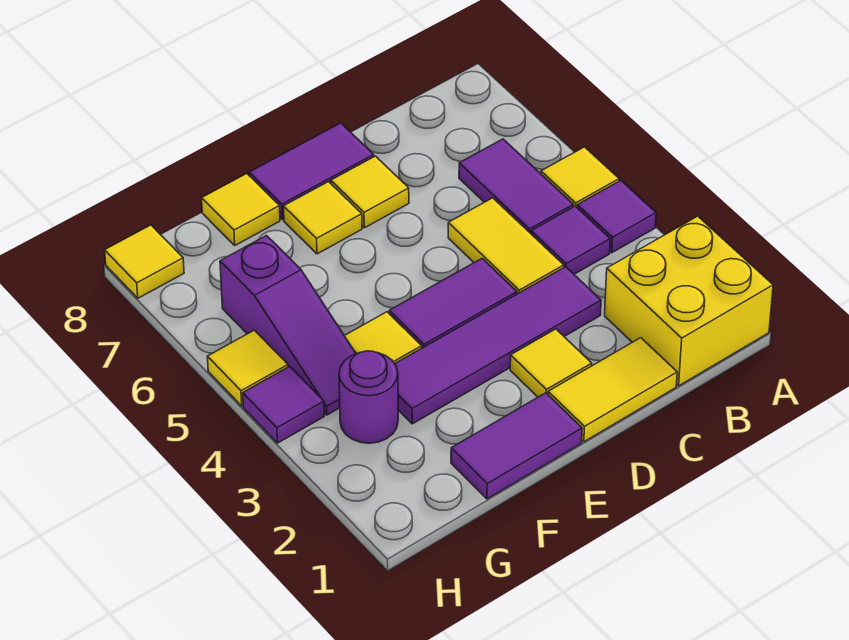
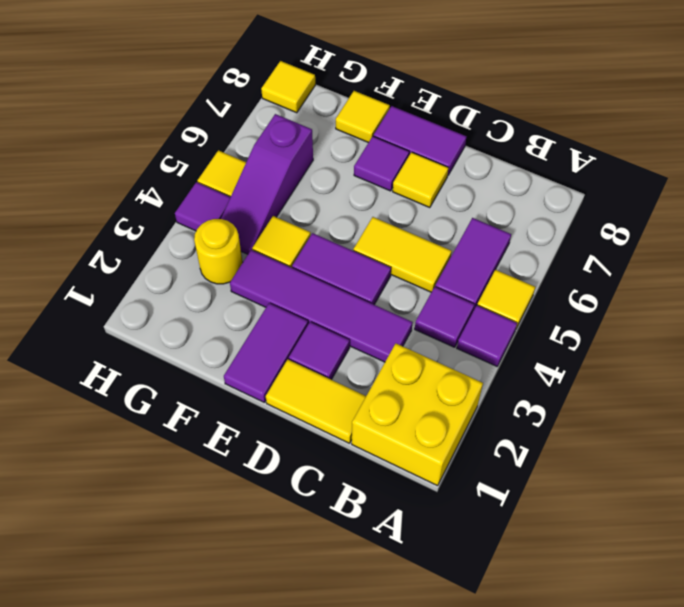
yellow 1x2 tile [448,198,564,294] -> yellow 1x2 tile turned to [353,217,452,292]
yellow 1x1 tile [510,329,592,397] -> purple 1x1 tile [289,322,350,380]
purple 1x2 tile [451,393,582,499] -> purple 1x2 tile turned to [224,303,308,402]
yellow 1x1 tile [284,182,362,254] -> purple 1x1 tile [354,136,409,191]
purple 1x1 round brick [339,351,398,443] -> yellow 1x1 round brick [194,219,243,284]

